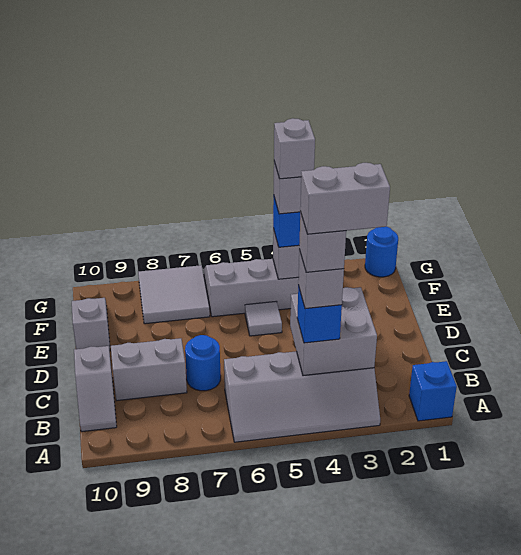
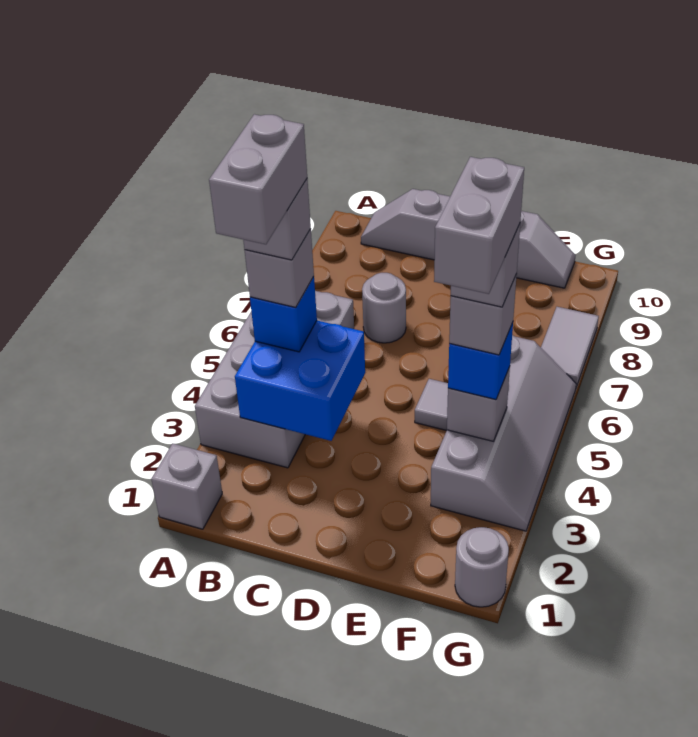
blue 1x1 brick [409,361,457,421] -> grey 1x1 brick [151,443,222,529]
grey 2x4 slope [224,351,380,442] -> grey 2x4 brick [195,291,354,468]
grey 2x2 brick [290,287,377,376] -> blue 2x2 brick [235,321,365,441]
blue 1x1 round brick [185,335,221,391] -> grey 1x1 round brick [362,273,406,343]
grey 1x2 brick [111,338,187,401] -> grey 1x2 brick moved to [434,157,524,294]
grey 2x2 tile [138,265,210,324] -> grey 1x2 tile [541,307,599,387]
blue 1x1 round brick [365,227,398,277] -> grey 1x1 round brick [455,527,509,607]

